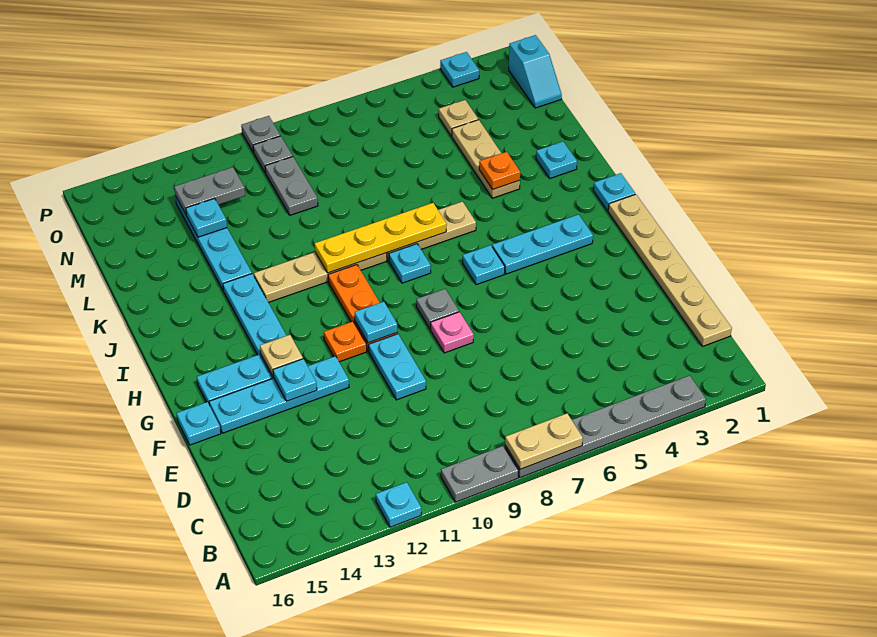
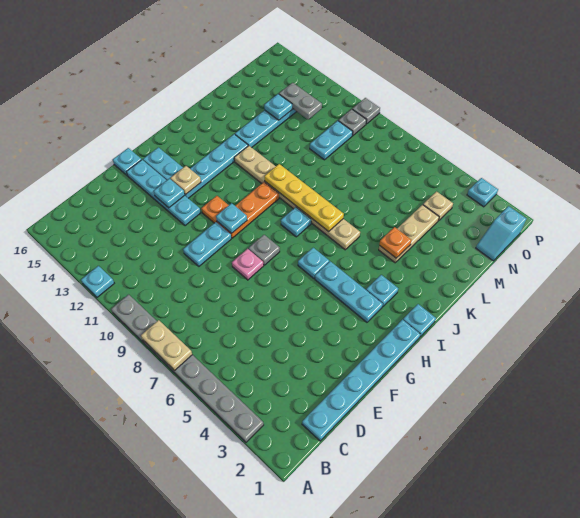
tan 1x6 plate [608,194,732,346] -> cyan 1x6 plate [302,320,420,441]
cyan 1x1 plate [536,142,577,178] -> cyan 1x1 plate moved to [366,275,398,307]
grey 1x2 plate [265,157,318,215] -> cyan 1x2 plate [310,121,353,160]

